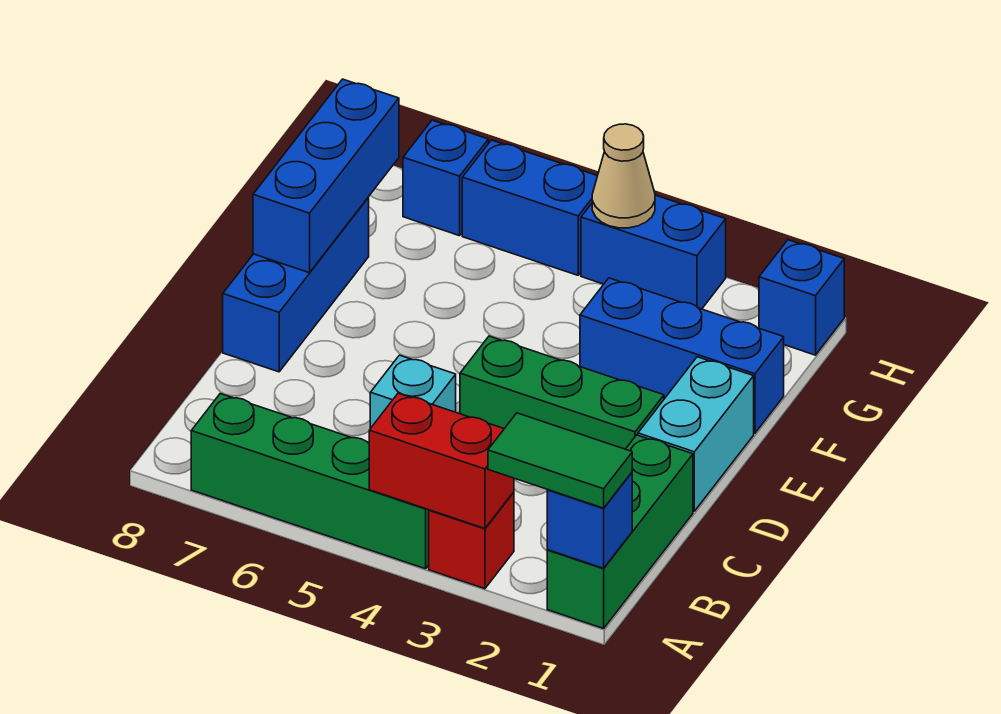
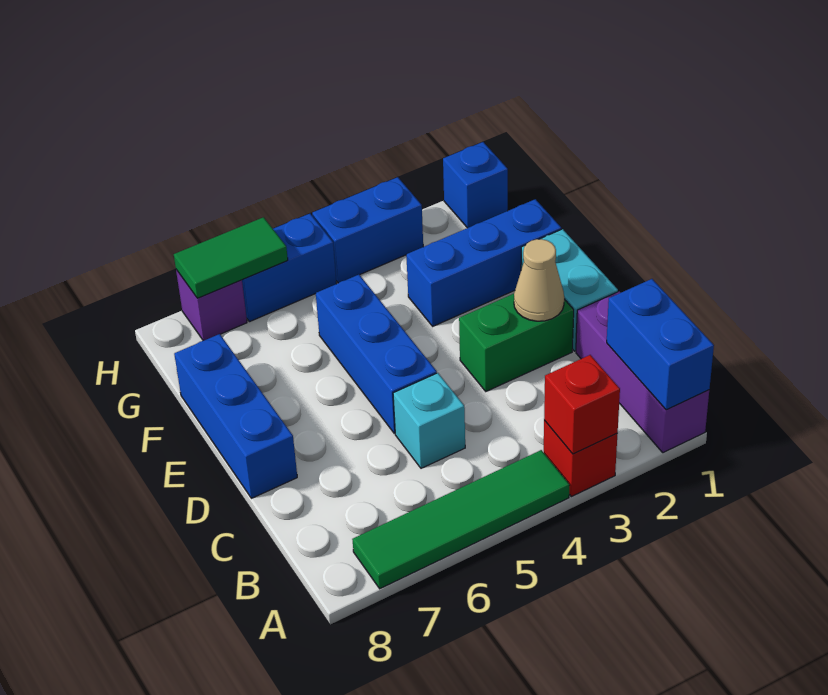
green 1x3 brick [547,435,693,628] -> purple 1x3 brick [576,291,709,453]
blue 1x1 brick [547,472,632,568] -> blue 1x2 brick [607,279,714,410]
green 1x2 tile [488,413,632,508] -> green 1x2 tile moved to [174,217,288,298]
red 1x2 brick [369,393,514,528] -> red 1x1 brick [544,355,620,454]
green 1x4 brick [191,394,429,569] -> green 1x4 tile [352,450,570,589]
green 1x3 brick [460,336,664,449] -> green 1x2 brick [459,294,574,391]
blue 1x3 brick [253,79,399,273] -> blue 1x3 brick moved to [316,275,437,433]
tan 1x1 cone [592,124,655,228] -> tan 1x1 cone moved to [514,239,564,321]
blue 1x1 brick [403,120,488,236] -> purple 1x1 brick [176,270,247,341]

